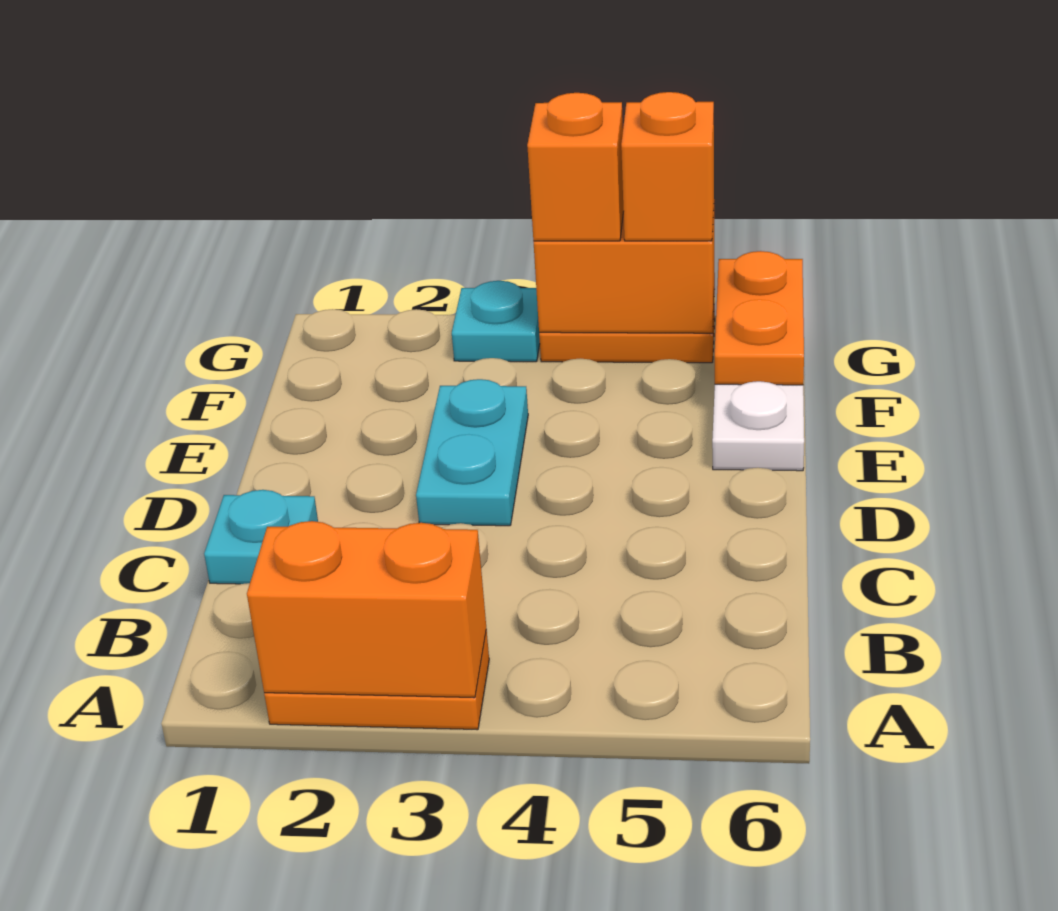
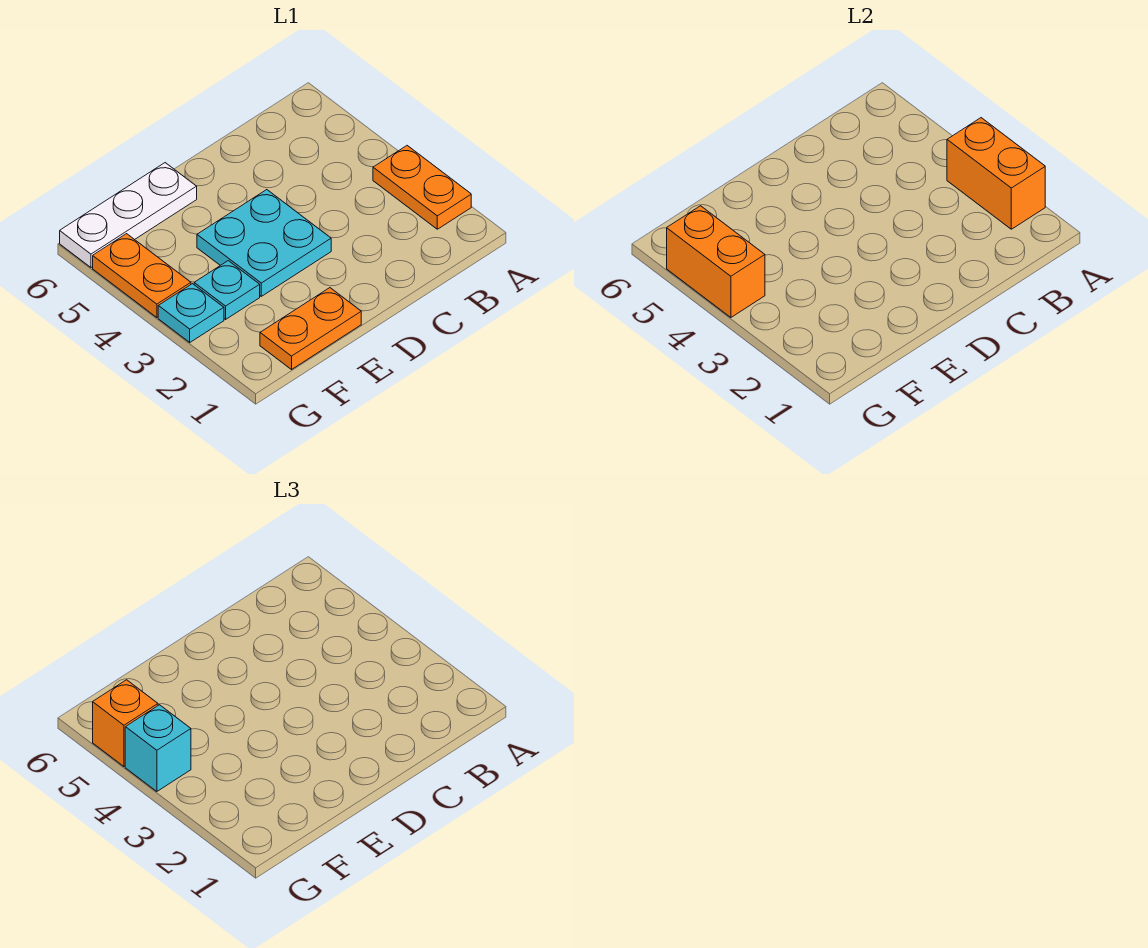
cyan 1x1 plate [204,490,318,584] -> cyan 1x1 plate moved to [194,261,260,319]
cyan 1x2 plate [416,379,528,526] -> cyan 2x2 plate [197,190,331,296]
orange 1x2 plate [715,251,804,385] -> orange 1x2 plate moved to [260,288,361,369]
orange 1x1 brick [527,93,624,241] -> cyan 1x1 brick [125,705,191,791]

